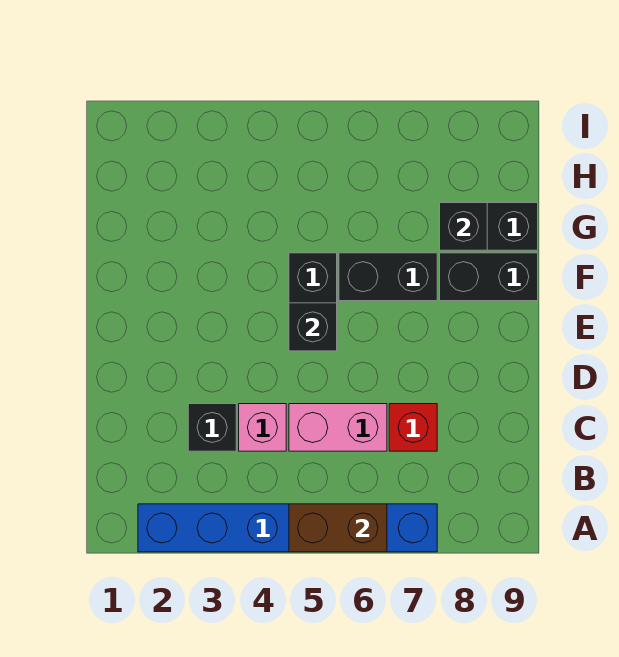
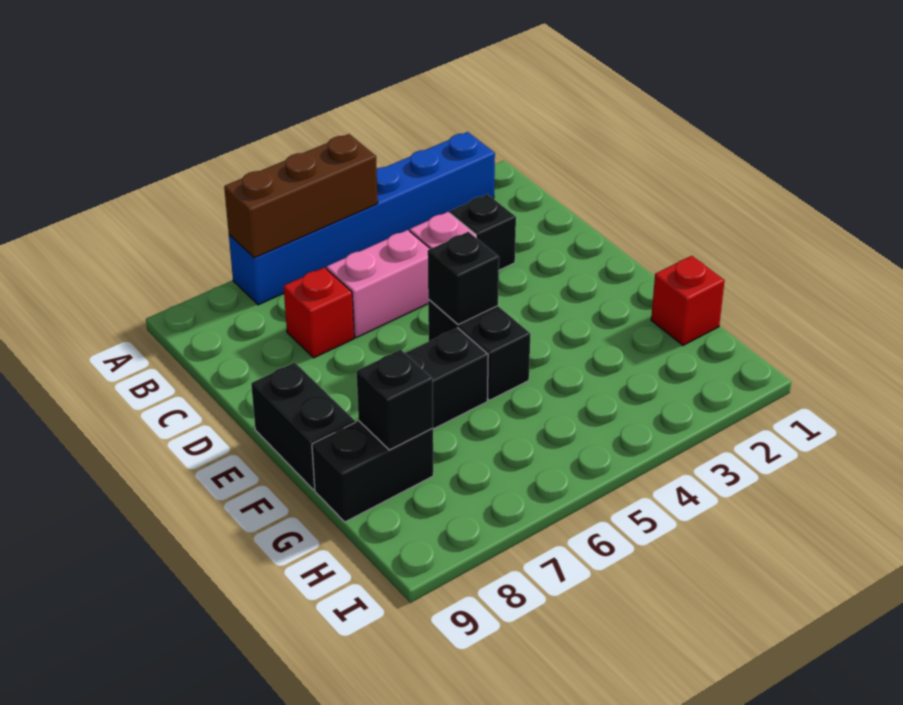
brown 1x2 brick [289,504,387,552] -> brown 1x3 brick [224,134,378,258]
black 1x2 brick [440,253,538,301] -> black 1x2 brick turned to [251,363,355,490]
none -> red 1x1 brick [651,256,725,345]

